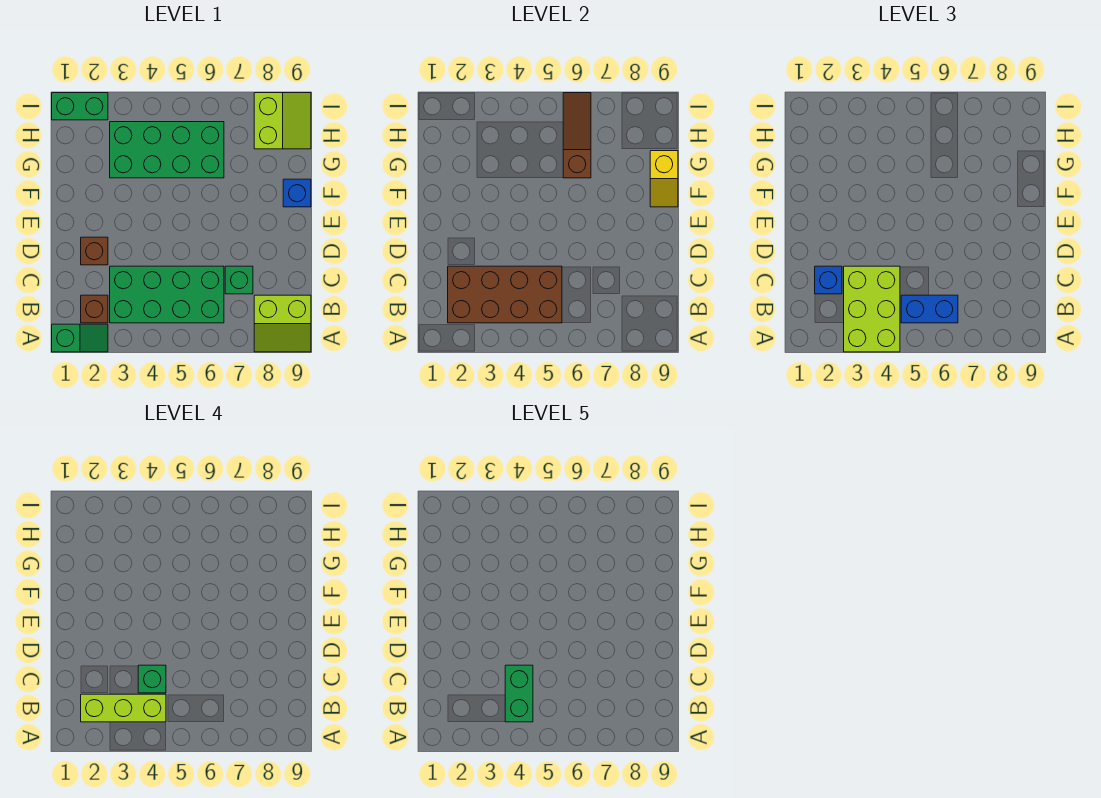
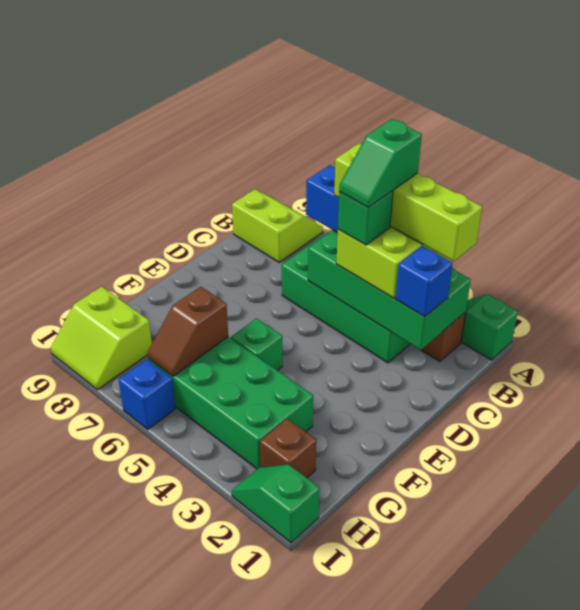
brown 2x4 brick [448,266,562,323] -> green 2x4 brick [308,230,471,350]
lime 1x3 brick [81,694,166,722] -> lime 1x4 brick [334,143,482,261]
green 1x2 brick [505,665,533,722] -> green 1x2 slope [339,119,422,208]
green 1x1 brick [225,266,253,294] -> green 1x1 brick moved to [231,318,282,371]
brown 1x1 brick [81,237,108,265] -> brown 1x1 brick moved to [260,419,316,478]
blue 1x1 brick [283,179,311,207] -> blue 1x1 brick moved to [119,360,175,429]
yellow 1x2 slope [650,151,678,207] -> none
brown 1x3 slope [563,93,591,178] -> brown 1x2 slope [147,287,228,376]
lime 2x2 slope [254,93,311,149] -> lime 2x2 slope turned to [51,287,152,390]
green 1x2 brick [52,93,108,120] -> green 1x2 slope [232,464,320,543]

